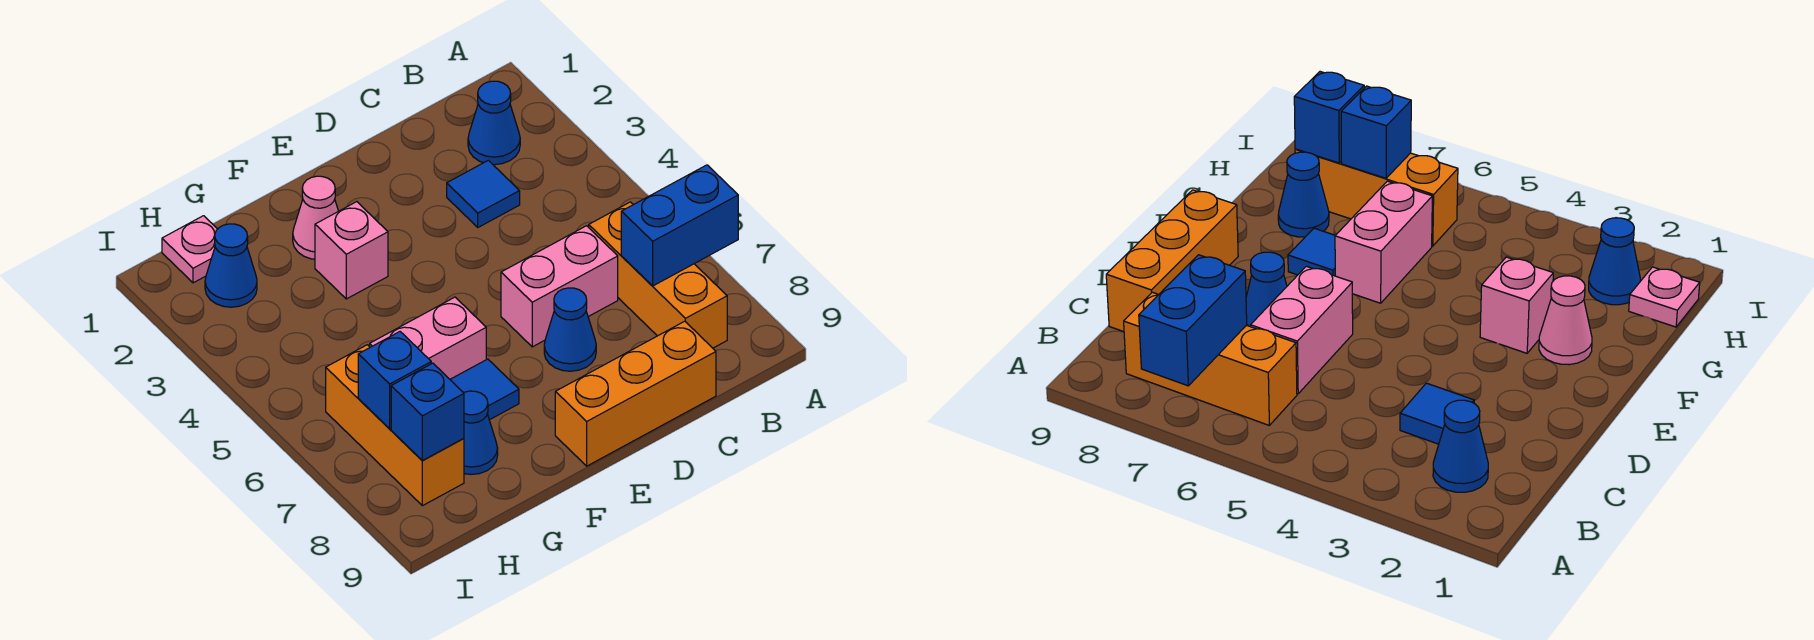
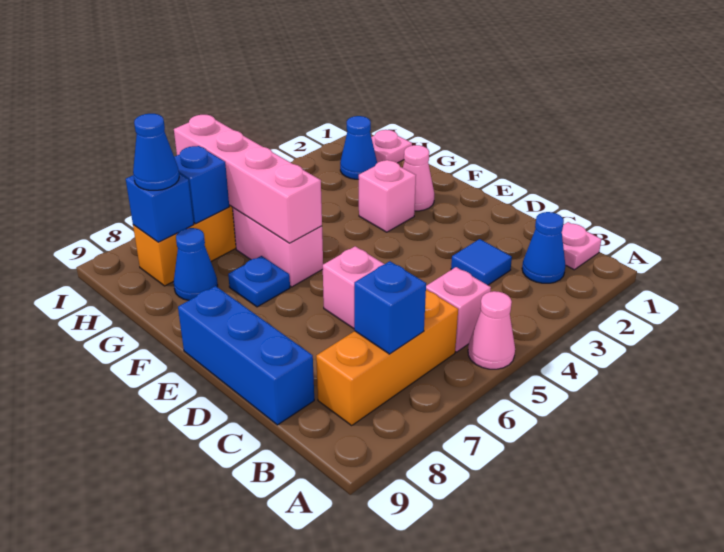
none -> pink 1x1 cone [468,291,515,369]
blue 1x2 brick [621,165,738,286] -> blue 1x1 brick [354,261,426,354]
none -> pink 1x1 plate [562,222,601,270]
none -> pink 1x1 brick [426,267,491,352]
orange 1x3 brick [555,321,716,466] -> blue 1x3 brick [178,286,314,425]
blue 1x1 cone [544,288,596,371] -> blue 1x1 cone moved to [133,114,179,190]
none -> pink 1x4 brick [174,115,322,243]
blue 1x1 tile [450,359,519,420] -> blue 1x1 plate [228,256,290,307]

